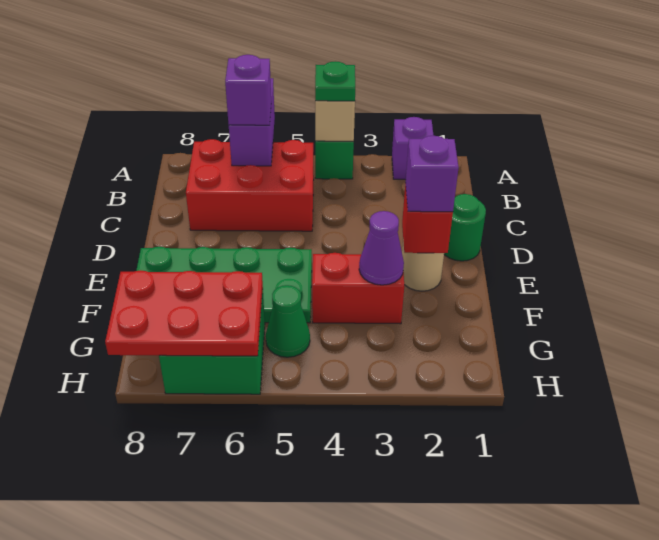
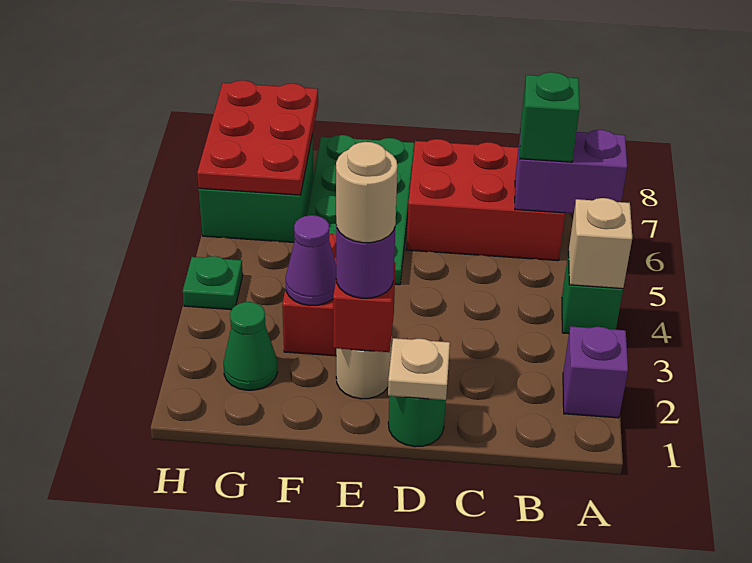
green 1x1 plate [315,61,355,101] -> green 1x1 plate moved to [183,256,243,310]
red 2x3 brick [186,139,314,231] -> red 2x3 brick turned to [406,139,565,261]
purple 1x1 brick [225,55,271,125] -> green 1x1 brick [520,72,580,162]
none -> tan 1x1 plate [388,338,450,400]
purple 1x1 brick [405,136,459,212] -> purple 1x1 round brick [336,226,395,298]
none -> tan 1x1 round brick [336,142,398,243]
green 1x1 cone [266,285,310,357] -> green 1x1 cone moved to [224,302,278,390]

